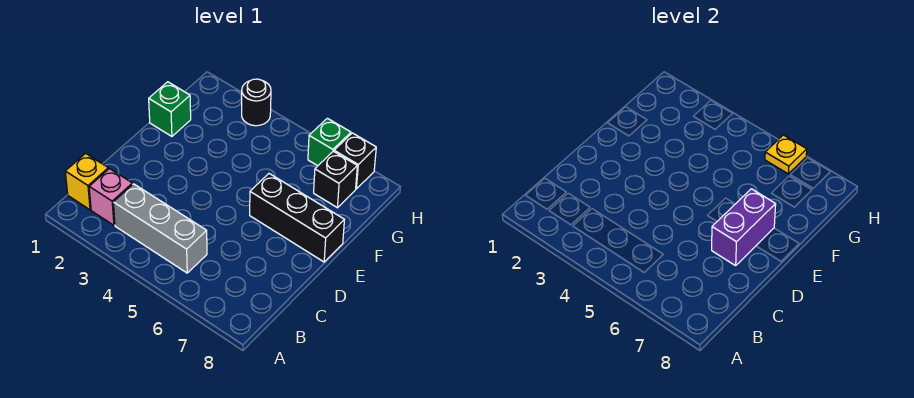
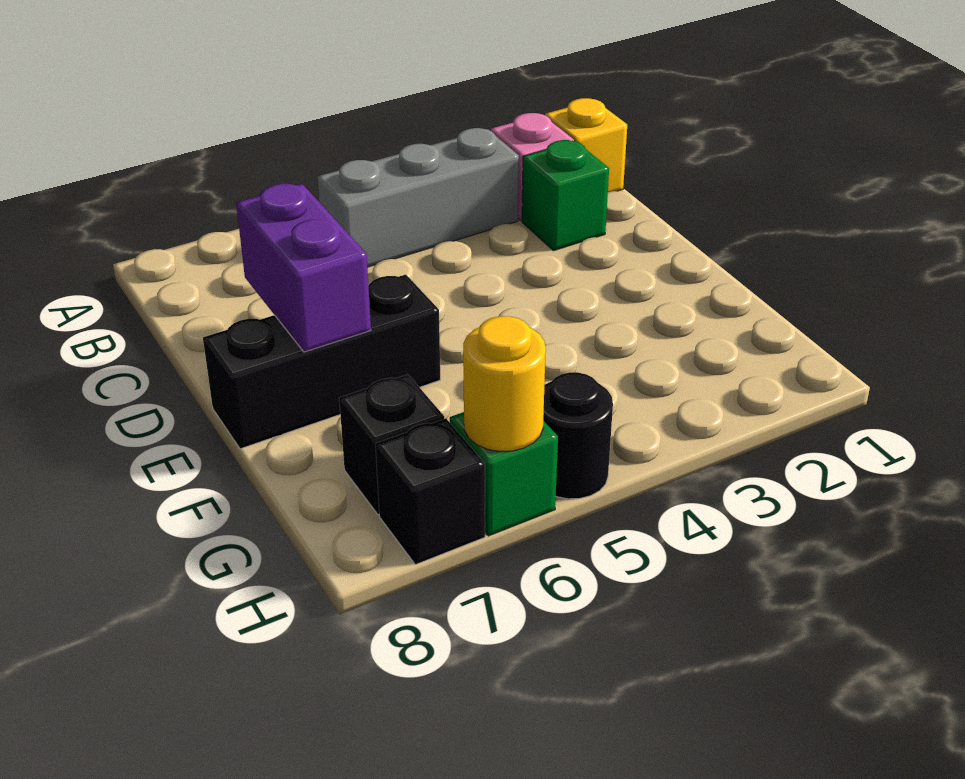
green 1x1 brick [149,82,191,136] -> green 1x1 brick moved to [522,140,609,251]
black 1x1 round brick [242,79,271,126] -> black 1x1 round brick moved to [543,372,613,499]
yellow 1x1 plate [765,135,807,174] -> yellow 1x1 round brick [463,316,546,451]

